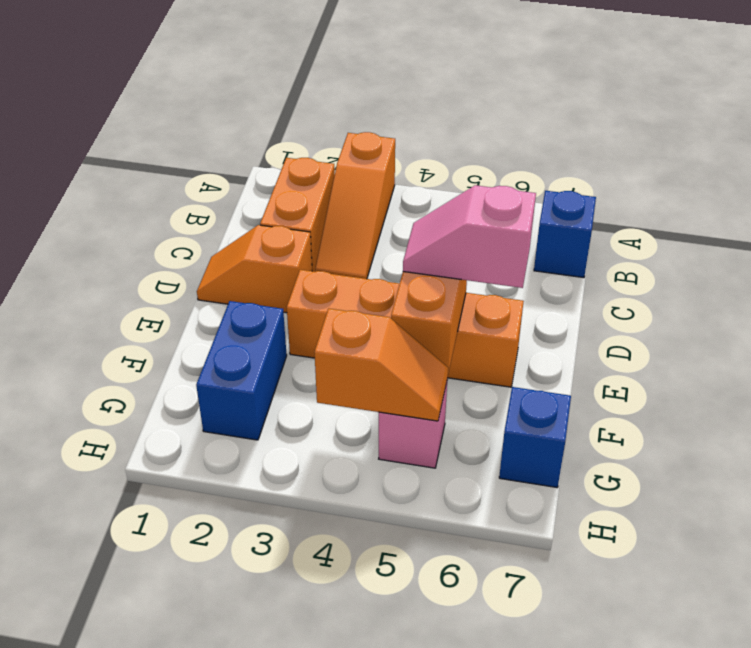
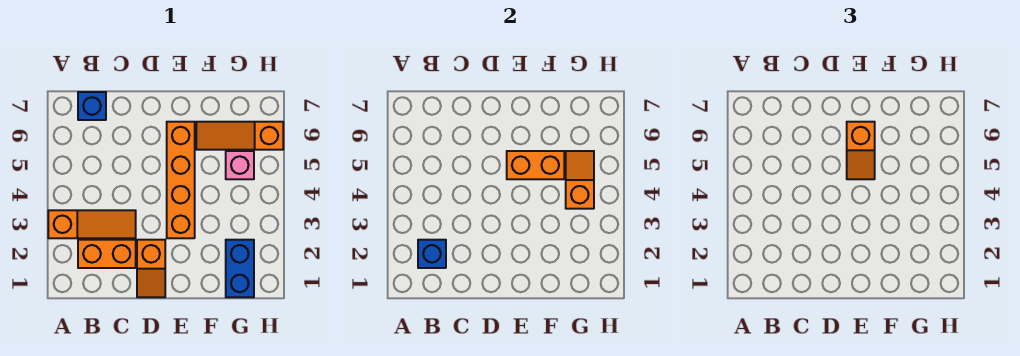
pink 1x2 slope [403,185,536,288] -> orange 1x2 slope [847,122,875,179]
blue 1x2 brick [196,301,287,440] -> blue 1x2 brick turned to [226,240,254,297]
none -> orange 1x3 slope [196,122,283,150]
blue 1x1 brick [499,387,571,487] -> blue 1x1 brick moved to [418,240,446,268]

